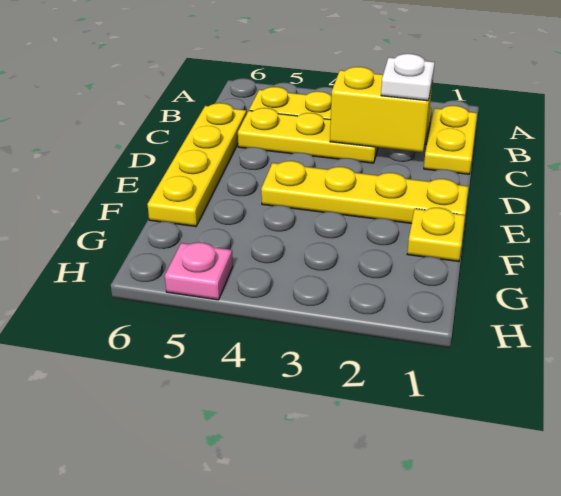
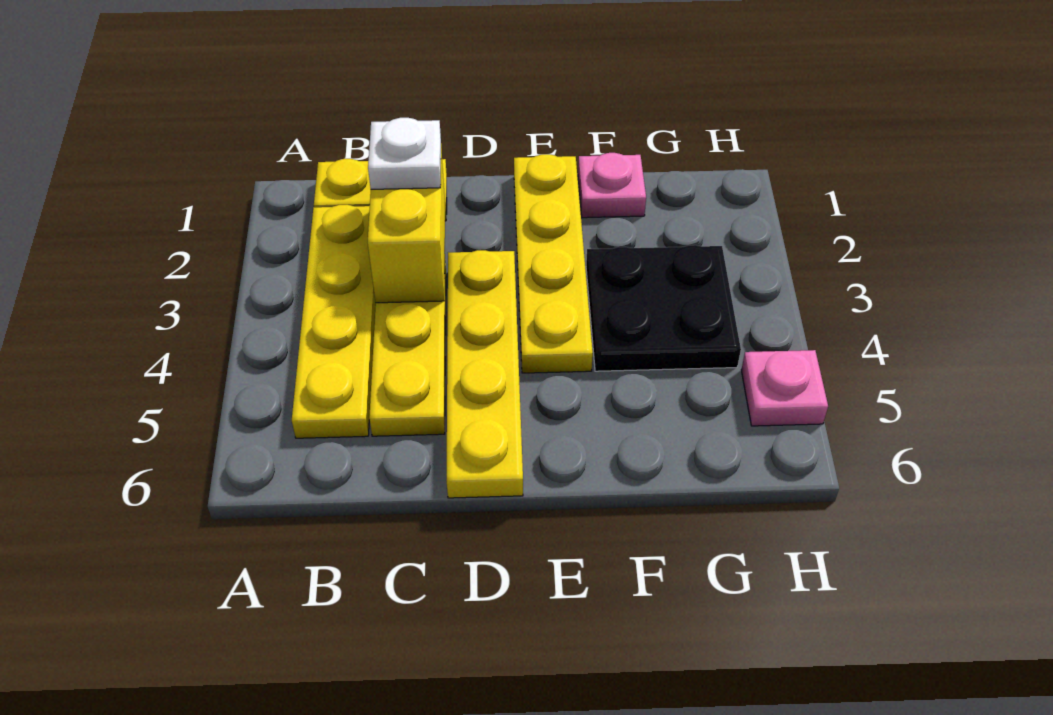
yellow 1x4 plate [147,103,247,227] -> yellow 1x4 plate turned to [446,250,523,498]
yellow 1x1 plate [407,208,465,262] -> pink 1x1 plate [578,153,646,218]
none -> black 2x2 plate [586,245,741,371]

